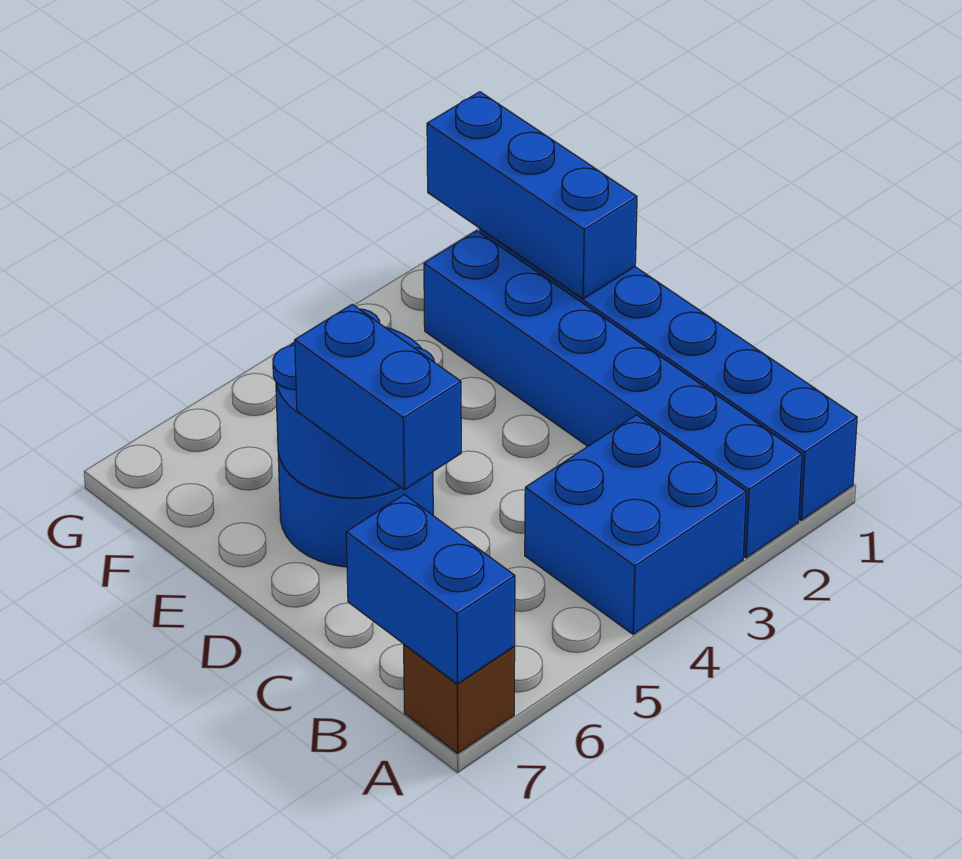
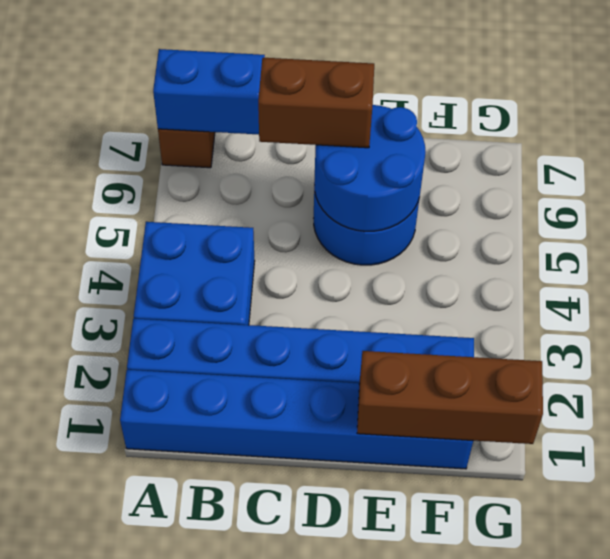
blue 1x2 brick [295,304,461,490] -> brown 1x2 brick [258,57,374,148]
blue 1x3 brick [427,92,637,299] -> brown 1x3 brick [357,351,543,444]

